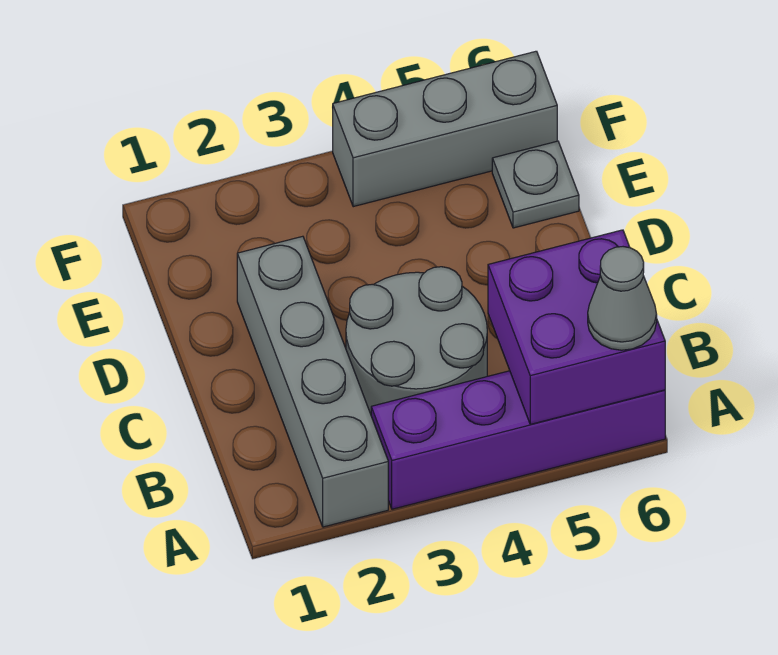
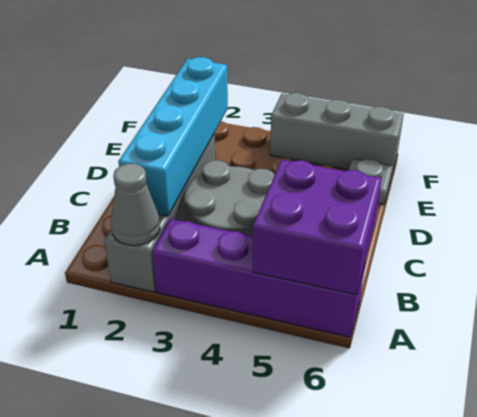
grey 1x1 cone [588,247,657,350] -> grey 1x1 cone moved to [111,164,160,246]
none -> cyan 1x4 brick [118,57,228,216]

